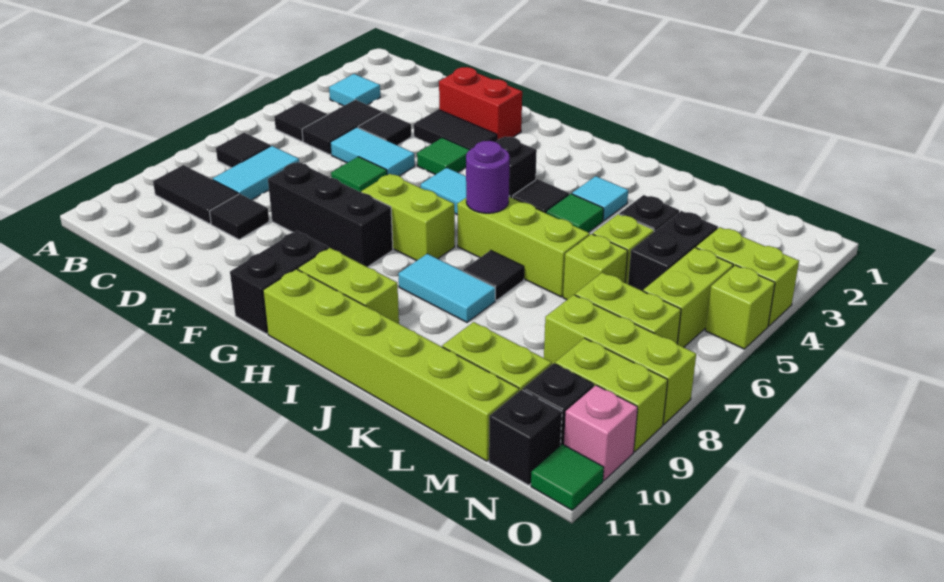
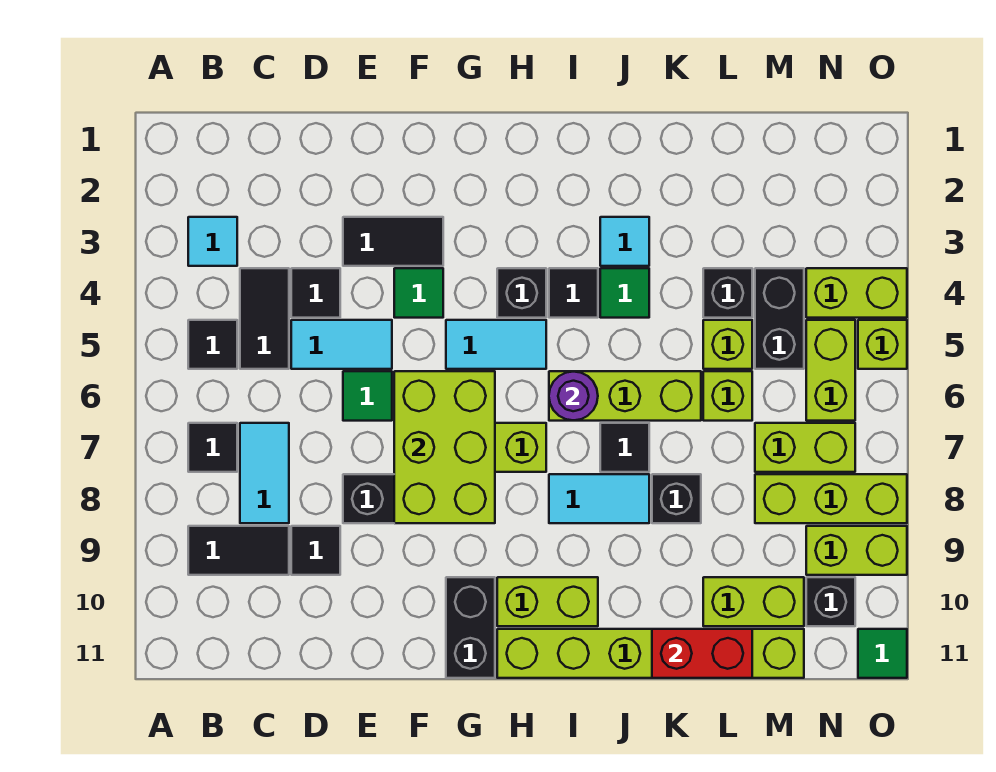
red 1x2 brick [439,67,522,140] -> red 1x2 brick moved to [652,629,752,678]
none -> lime 2x3 brick [394,371,495,523]
black 1x1 brick [489,390,562,485] -> black 1x1 brick moved to [652,474,701,523]
pink 1x1 brick [564,385,638,480] -> none

